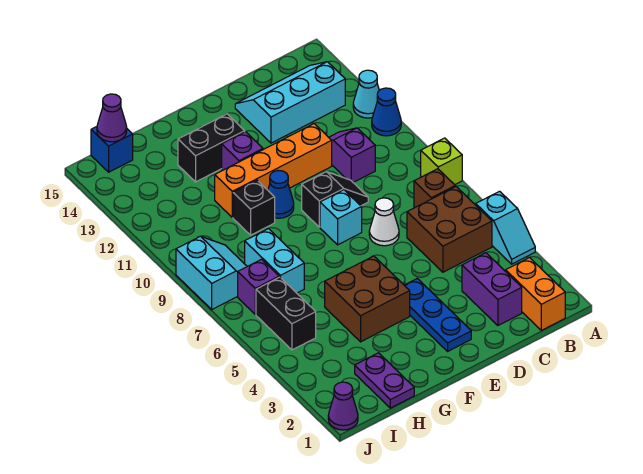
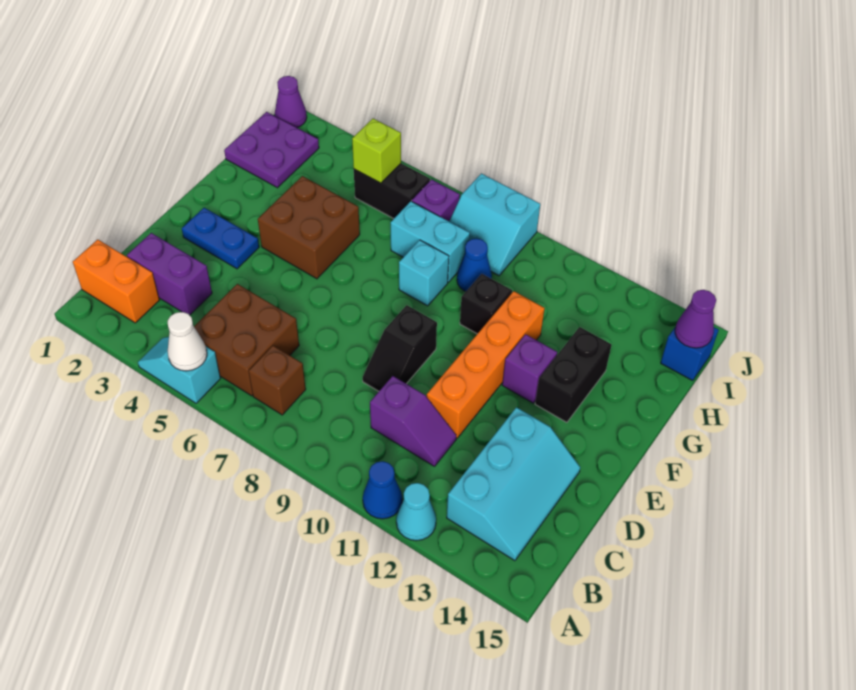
lime 1x1 brick [421,138,462,185] -> lime 1x1 brick moved to [352,119,401,183]
white 1x1 cone [369,198,399,246] -> white 1x1 cone moved to [168,312,207,371]
blue 1x3 plate [404,279,471,351] -> blue 1x2 plate [182,208,259,269]
cyan 1x1 brick [320,190,362,245] -> cyan 1x1 brick moved to [399,240,449,306]
blue 1x1 cone [268,171,294,218] -> blue 1x1 cone moved to [457,239,492,292]
purple 1x2 plate [355,353,414,408] -> purple 2x2 plate [224,112,319,188]

